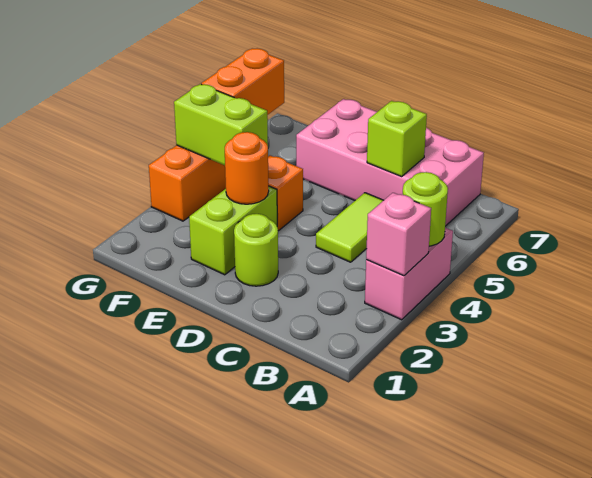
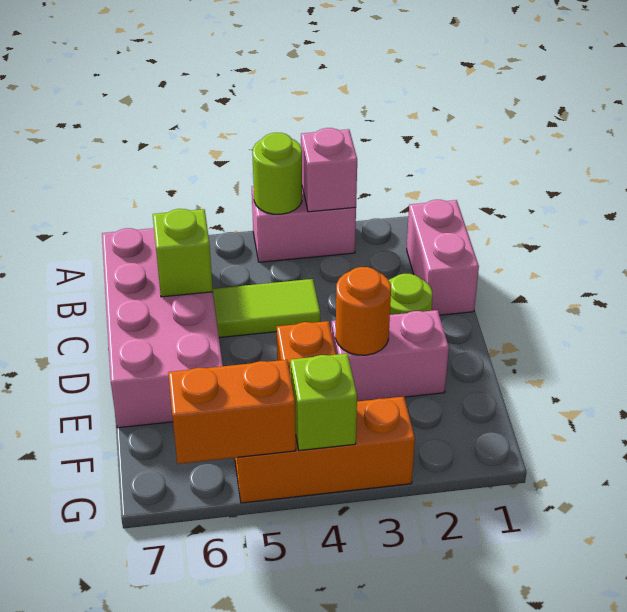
none -> pink 1x2 brick [407,200,479,315]
lime 1x2 brick [189,186,277,275] -> pink 1x2 brick [331,310,449,401]
lime 1x2 brick [174,84,268,165] -> lime 1x1 brick [290,354,357,451]

